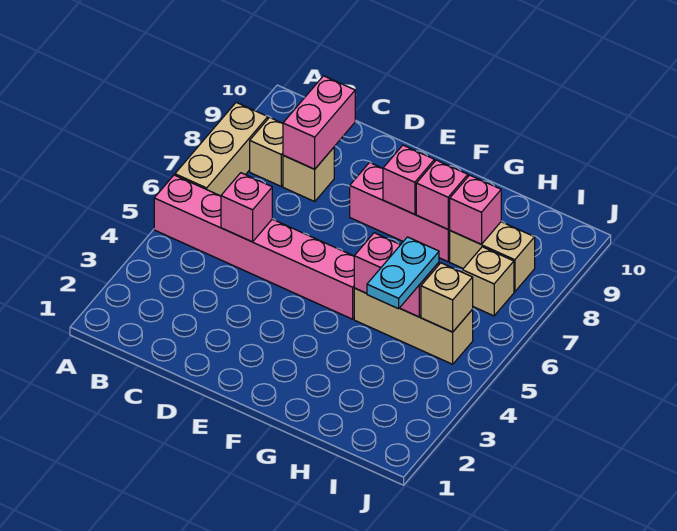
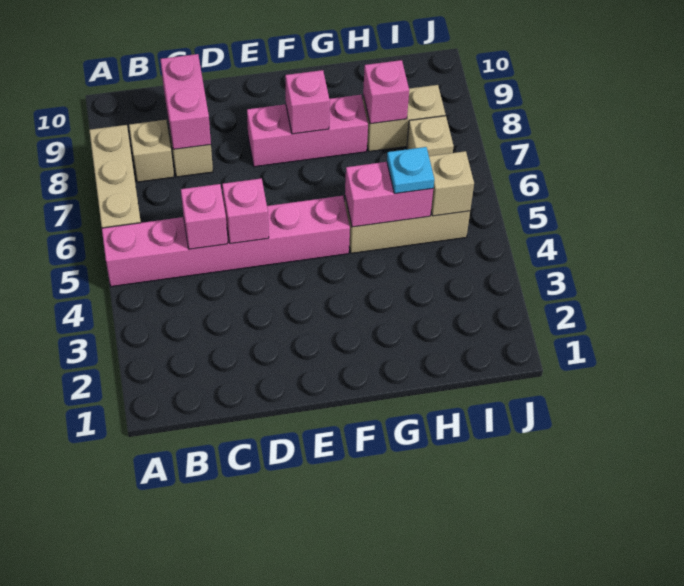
pink 1x1 brick [416,160,468,229] -> pink 1x1 brick moved to [222,178,269,244]
cyan 1x2 plate [367,237,439,309] -> cyan 1x1 plate [387,147,434,194]

